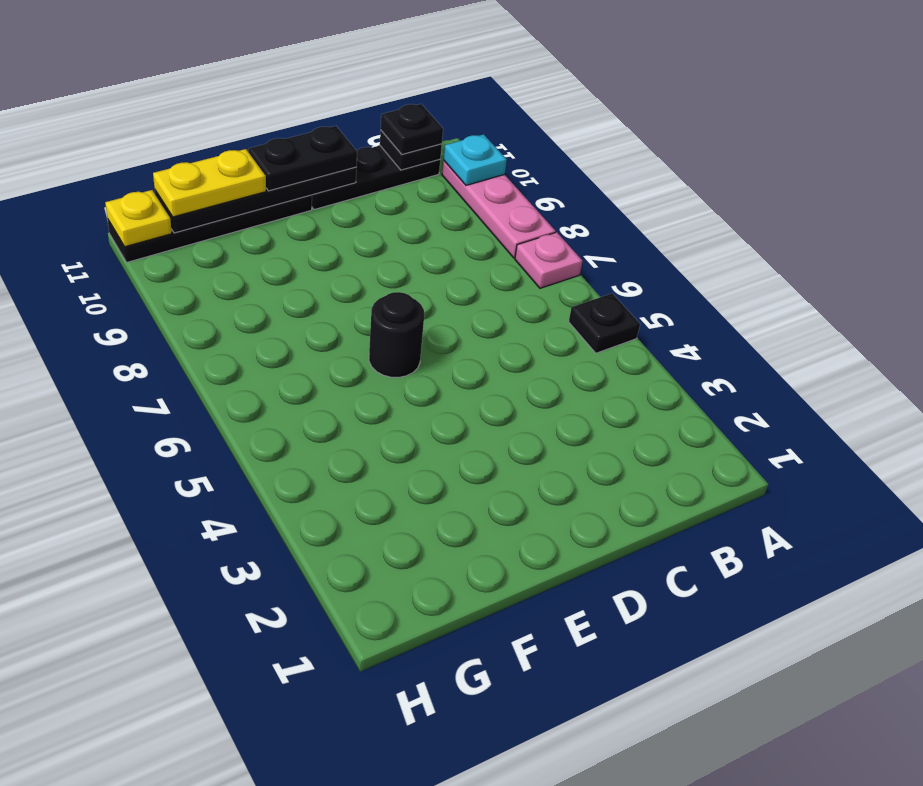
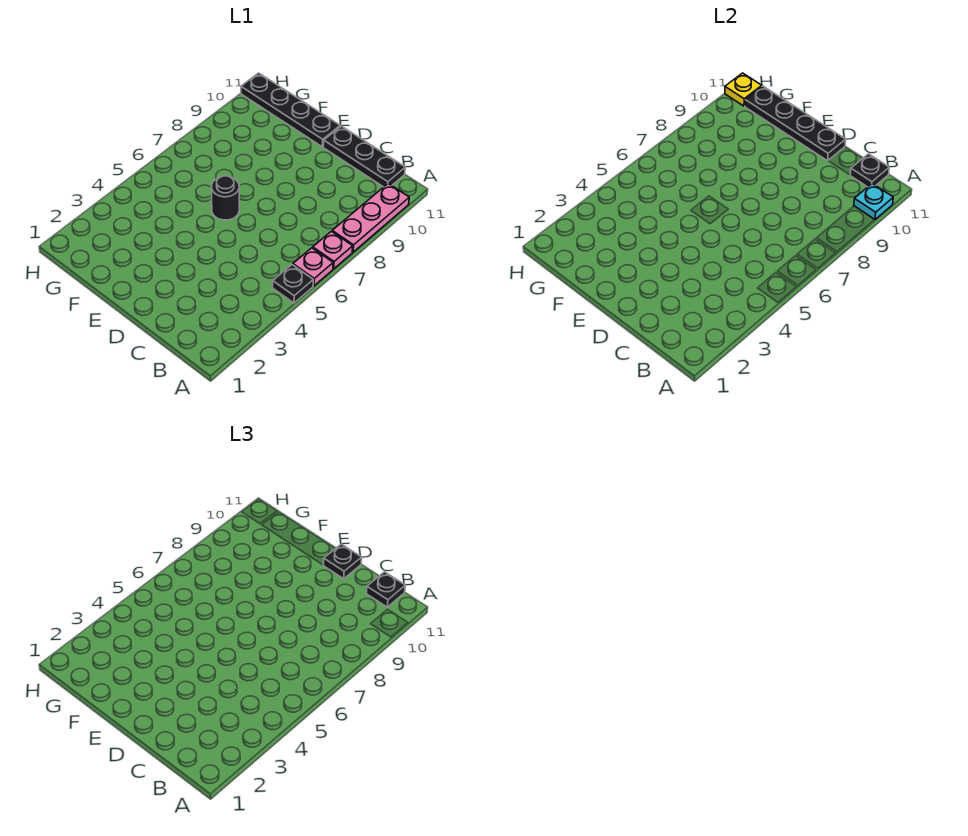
none -> pink 1x1 plate [293,248,333,286]
black 1x2 plate [248,126,357,191] -> black 1x1 plate [323,544,362,579]
yellow 1x2 plate [153,149,266,217] -> none

